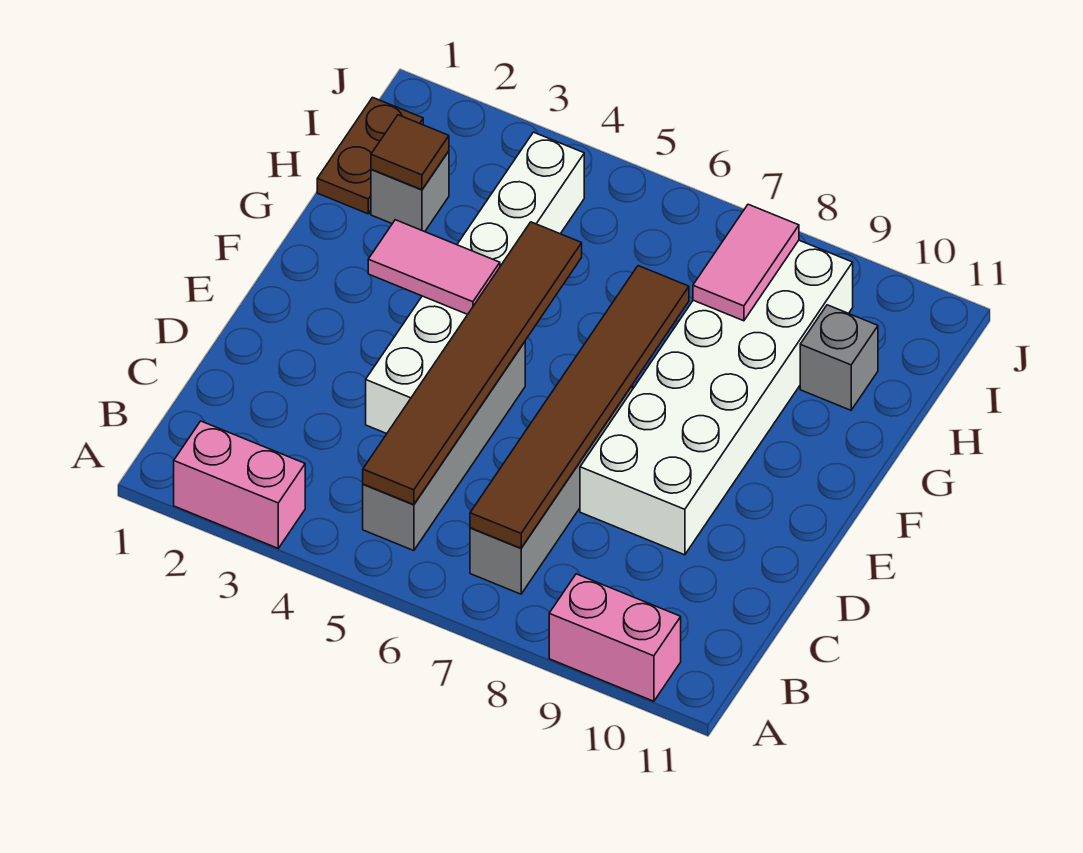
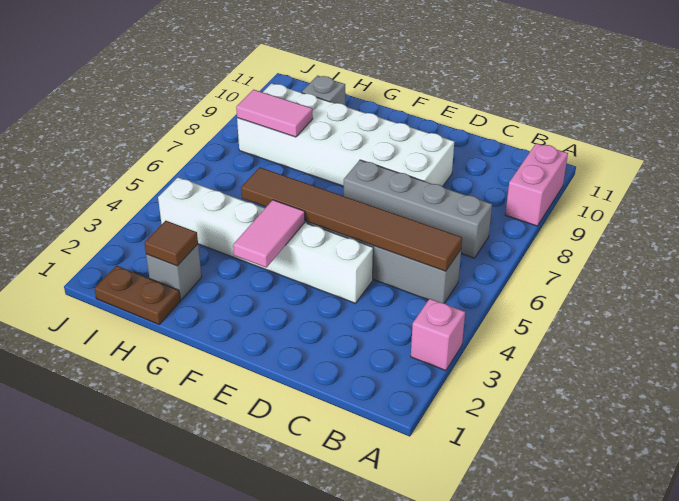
pink 1x2 brick [174,421,305,548] -> pink 1x1 brick [411,299,465,371]
brown 1x6 tile [470,266,689,548] -> none

